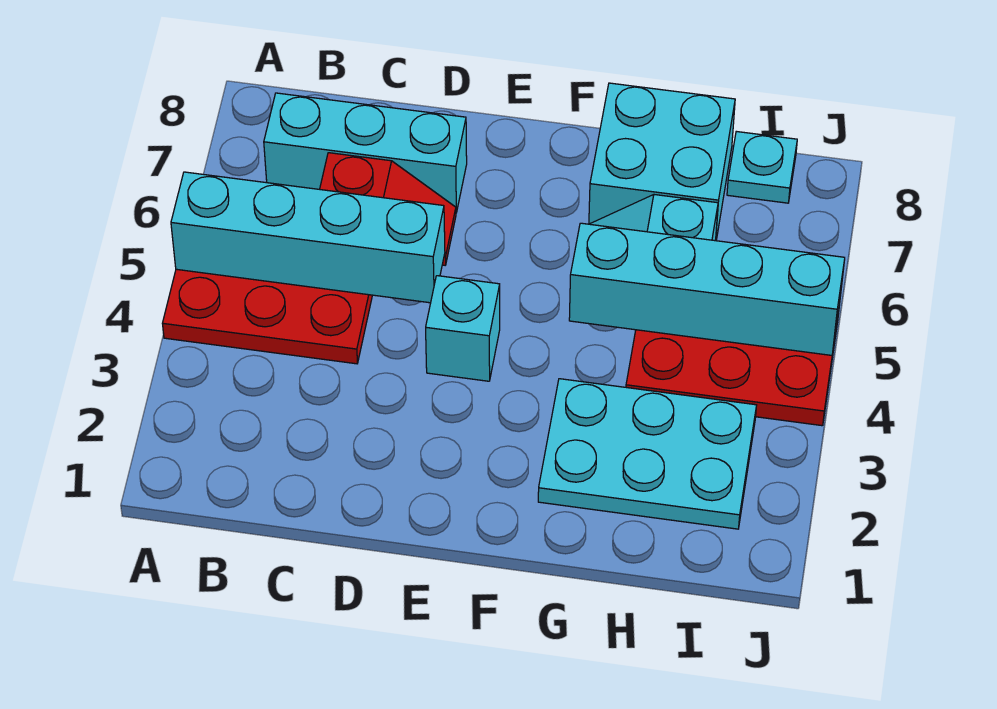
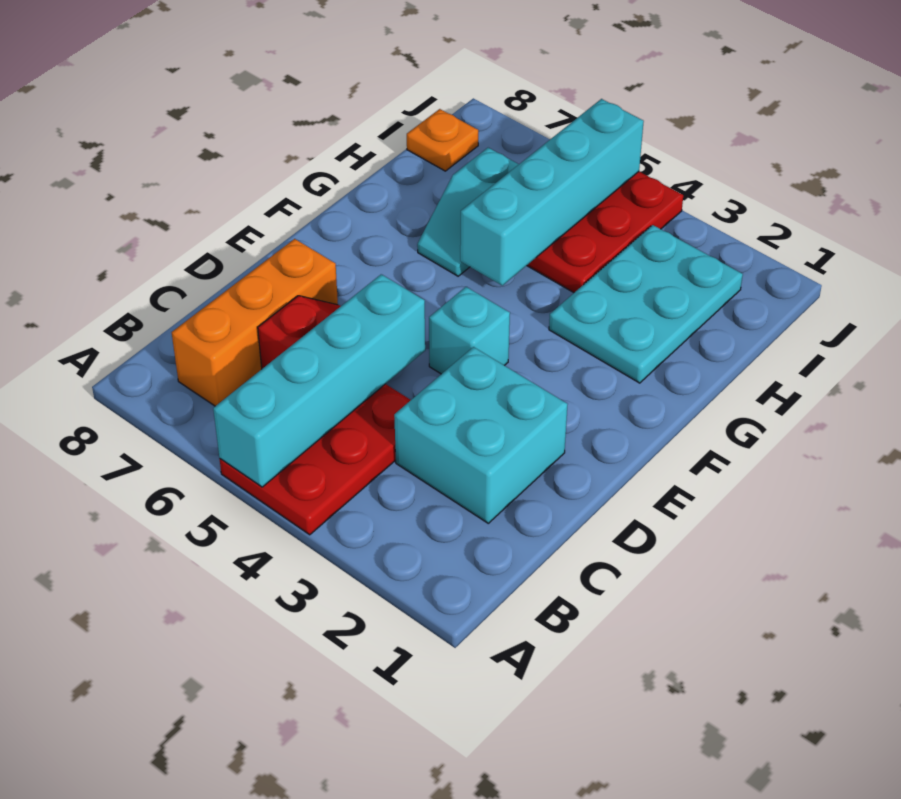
cyan 1x3 brick [264,93,467,213] -> orange 1x3 brick [172,239,338,406]
cyan 2x2 brick [589,83,735,240] -> cyan 2x2 brick moved to [394,347,568,523]
cyan 1x1 plate [727,131,797,203] -> orange 1x1 plate [407,109,478,171]

